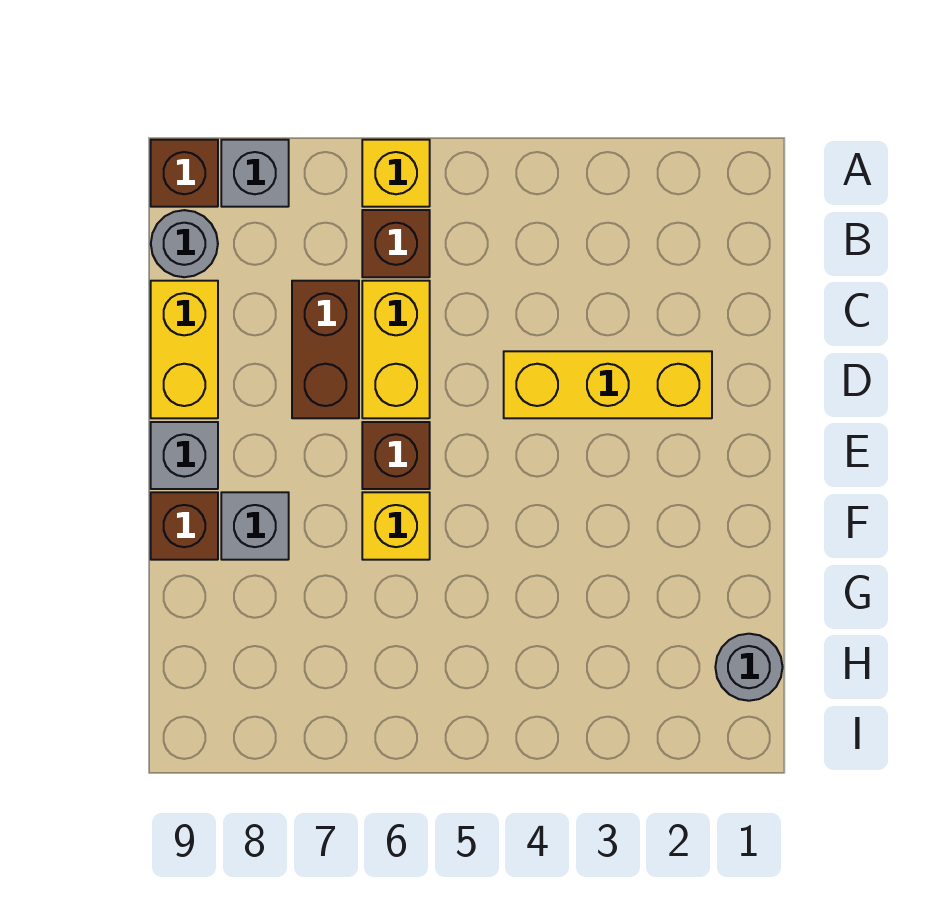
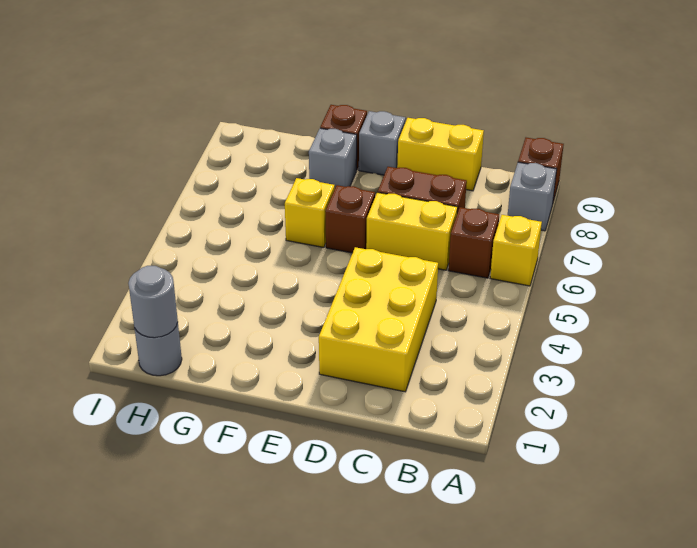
grey 1x1 round brick [151,210,218,277] -> grey 1x1 round brick moved to [128,266,178,338]
yellow 1x3 brick [504,351,712,418] -> yellow 2x3 brick [319,247,438,392]

